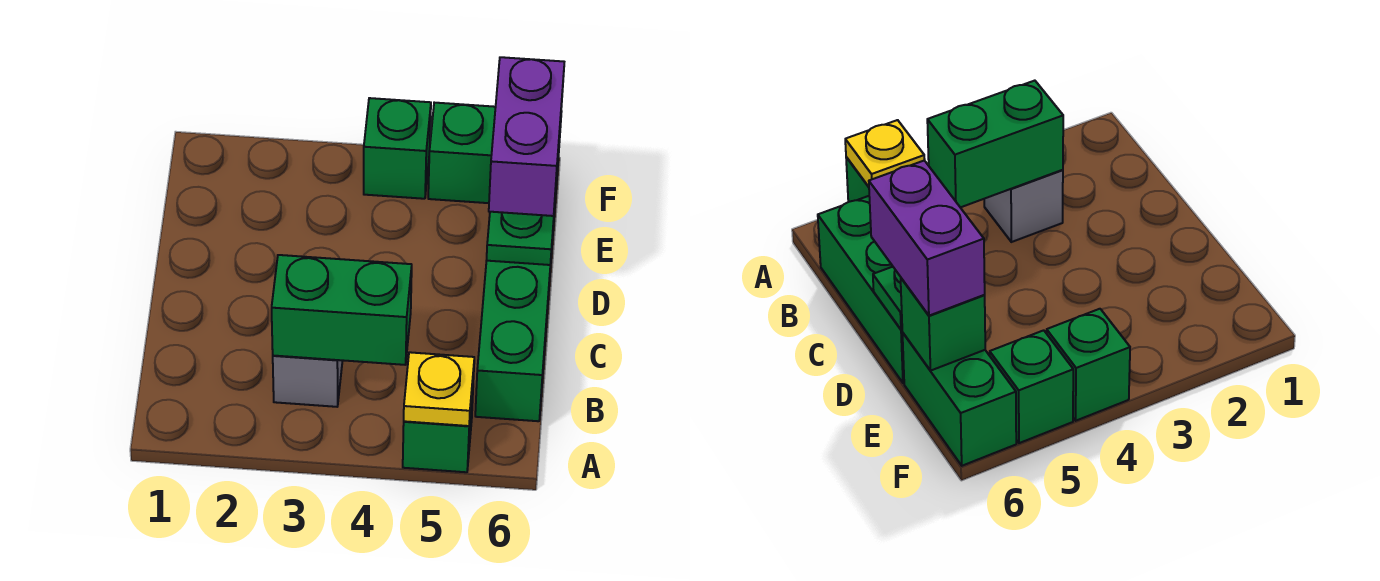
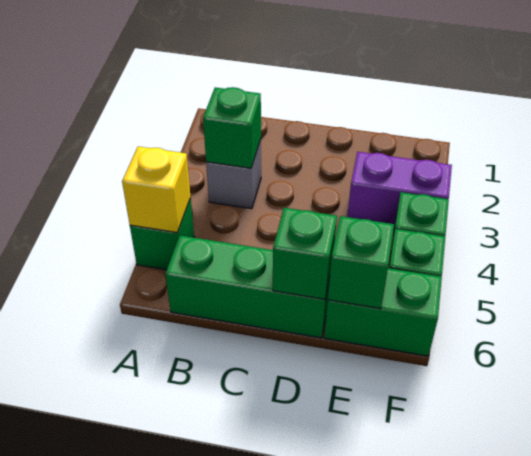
yellow 1x1 plate [404,352,474,426] -> yellow 1x1 brick [122,146,191,233]
green 1x2 brick [272,255,412,365] -> green 1x1 brick [203,87,261,168]
green 1x1 plate [487,205,555,265] -> green 1x1 brick [273,208,337,299]
purple 1x2 brick [489,57,564,216] -> purple 1x2 brick moved to [347,152,452,228]

